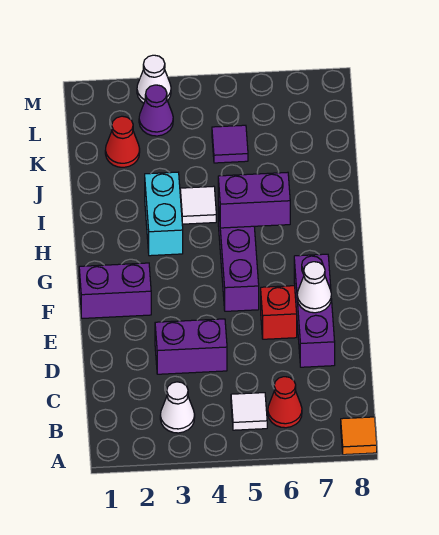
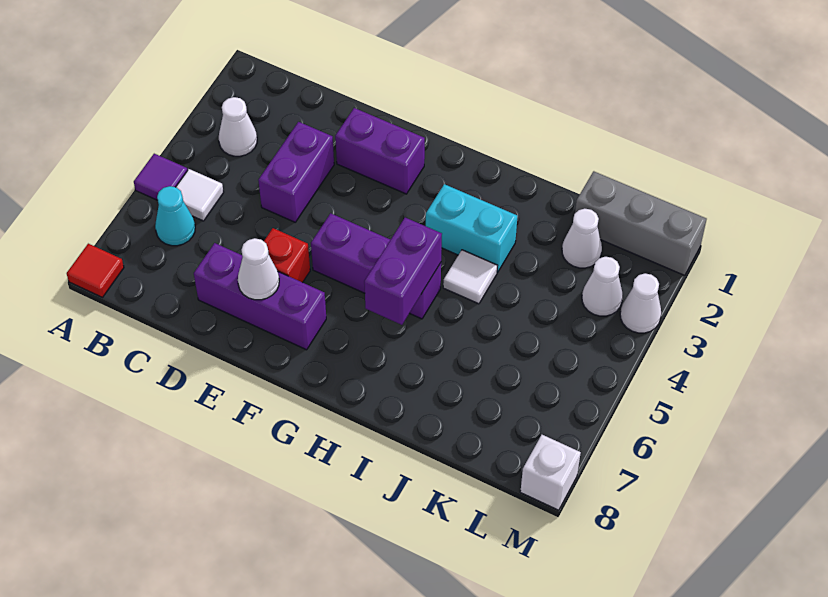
orange 1x1 tile [341,417,377,455] -> red 1x1 tile [67,244,124,297]
red 1x1 cone [268,377,302,428] -> cyan 1x1 cone [155,186,195,246]
purple 1x2 brick [79,263,151,318] -> purple 1x2 brick turned to [335,108,425,194]
none -> grey 1x3 brick [575,171,706,275]
red 1x1 cone [105,116,140,167] -> white 1x1 cone [562,209,602,268]
purple 1x1 tile [212,125,248,163] -> purple 1x1 tile moved to [134,154,188,200]
purple 1x1 cone [139,85,173,136] -> white 1x1 cone [582,257,623,316]
none -> white 1x1 brick [520,435,581,510]

